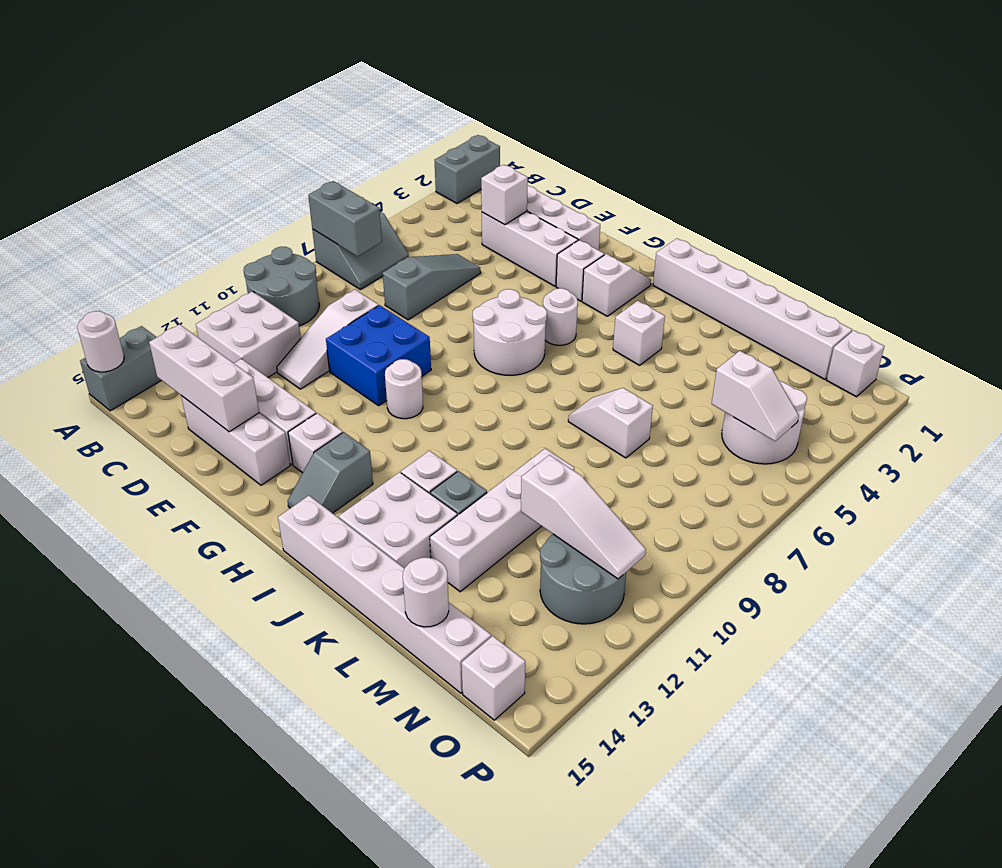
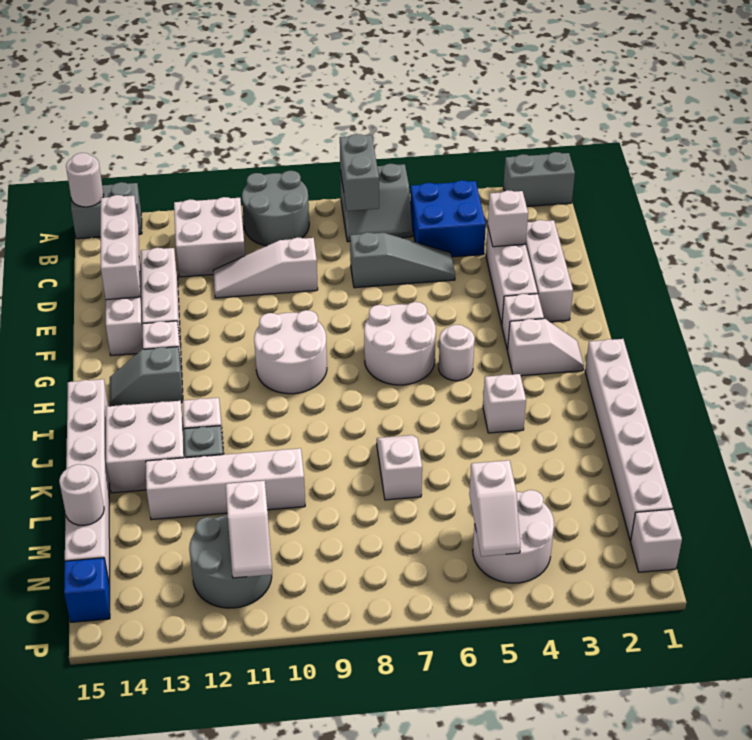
blue 2x2 brick [326,305,431,406] -> blue 2x2 brick moved to [410,180,486,257]
white 1x1 round brick [385,359,423,419] -> white 2x2 round brick [254,310,327,394]
white 1x3 slope [521,455,646,579] -> white 1x2 slope [226,480,272,578]
white 1x1 brick [462,636,525,720] -> blue 1x1 brick [64,558,110,622]

